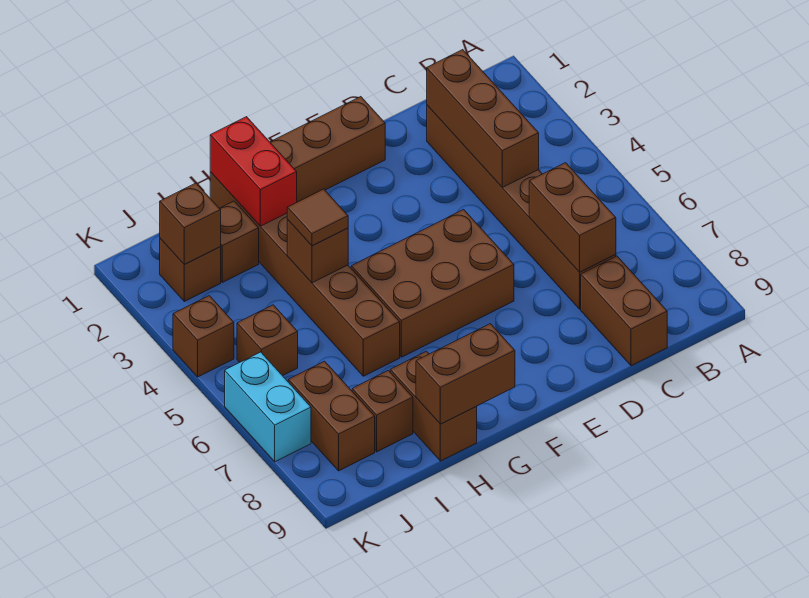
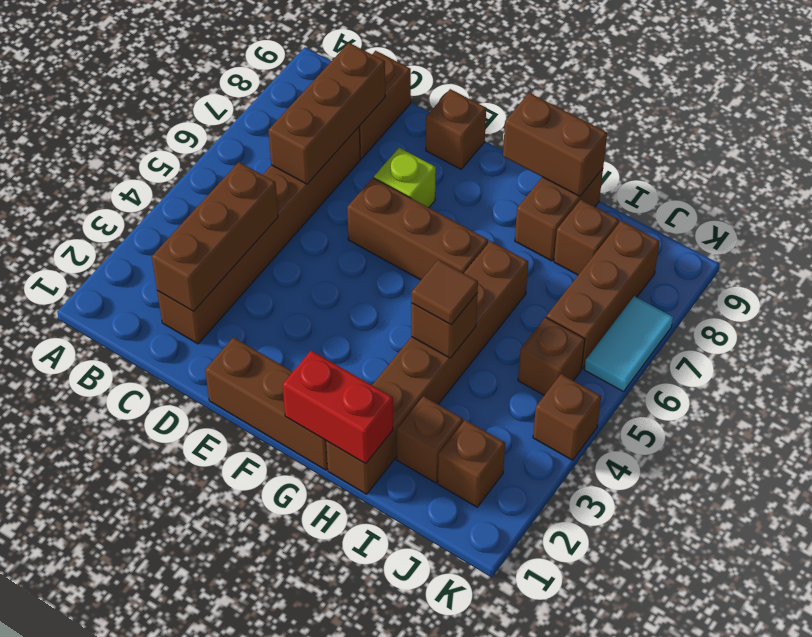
brown 1x2 brick [529,163,616,272] -> brown 1x3 brick [268,43,385,184]
brown 2x3 brick [351,209,514,357] -> brown 1x3 brick [347,178,488,280]
none -> lime 1x1 brick [374,148,436,207]
red 1x2 brick [210,117,297,226] -> red 1x2 brick turned to [283,351,393,464]
brown 1x1 brick [160,183,221,264] -> brown 1x1 brick moved to [426,89,486,169]
brown 1x2 brick [288,361,375,471] -> brown 1x3 brick [546,221,660,369]
cyan 1x2 brick [225,352,311,462] -> cyan 1x2 tile [584,296,673,392]

